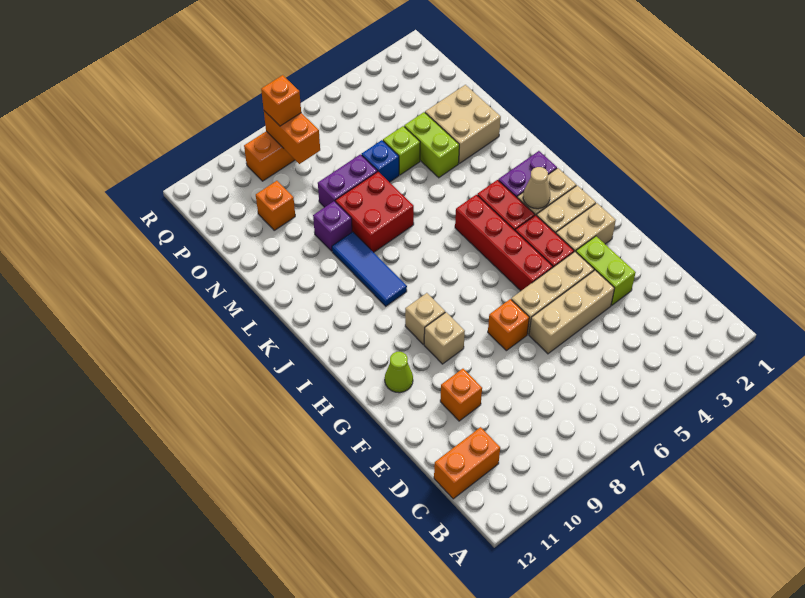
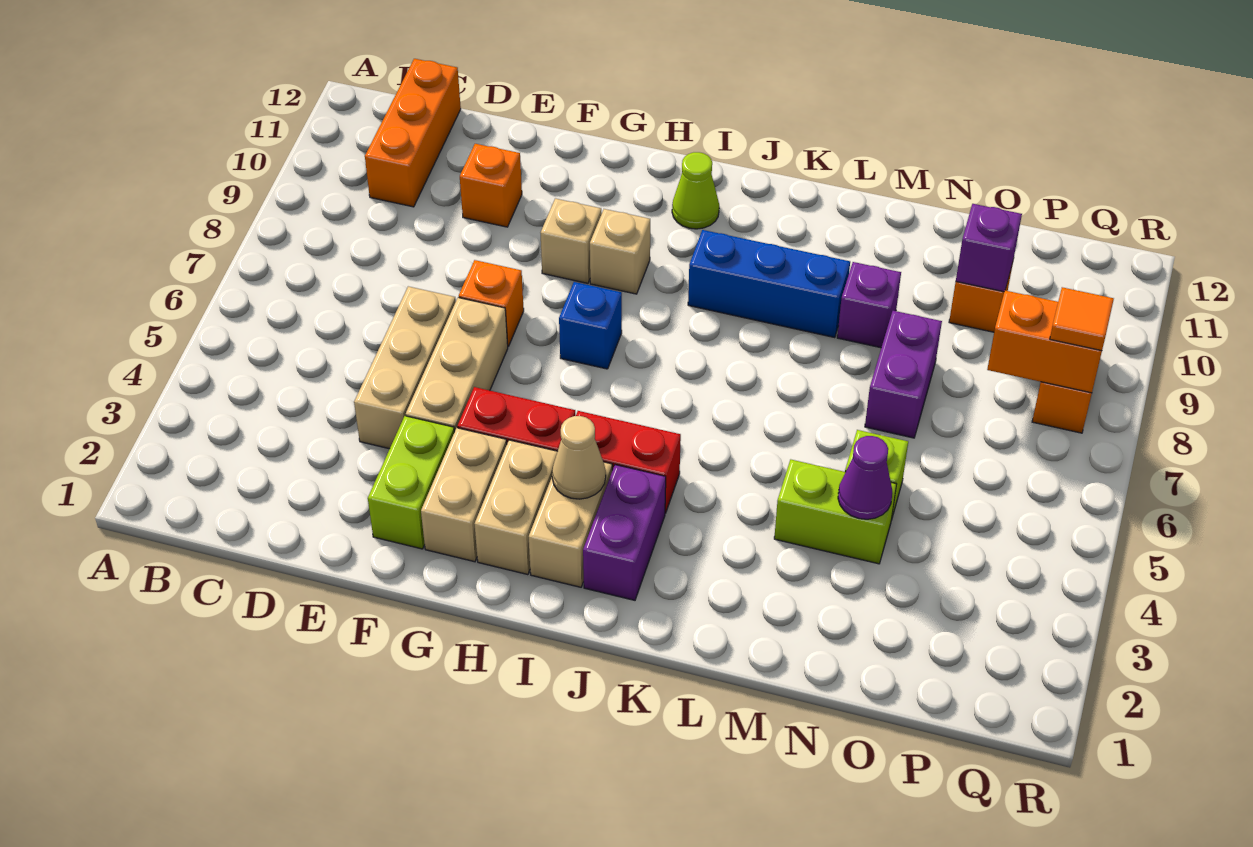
orange 1x2 brick [434,427,500,499] -> orange 1x3 brick [365,59,461,207]
lime 1x2 brick [576,236,636,305] -> lime 1x2 brick turned to [368,416,454,549]
red 1x4 brick [455,195,553,291] -> none
lime 1x1 cone [385,352,413,393] -> lime 1x1 cone moved to [672,152,719,229]
blue 1x3 tile [332,232,407,306] -> blue 1x3 brick [688,230,850,338]
red 2x2 brick [335,172,414,252] -> none
tan 2x2 brick [425,85,501,163] -> none
none -> purple 1x1 cone [838,436,892,519]
blue 1x1 brick [361,140,399,182] -> blue 1x1 brick moved to [559,282,622,369]
none -> purple 1x1 brick [956,204,1022,292]
orange 1x1 brick [261,75,301,126] -> orange 1x1 tile [1050,287,1114,351]

